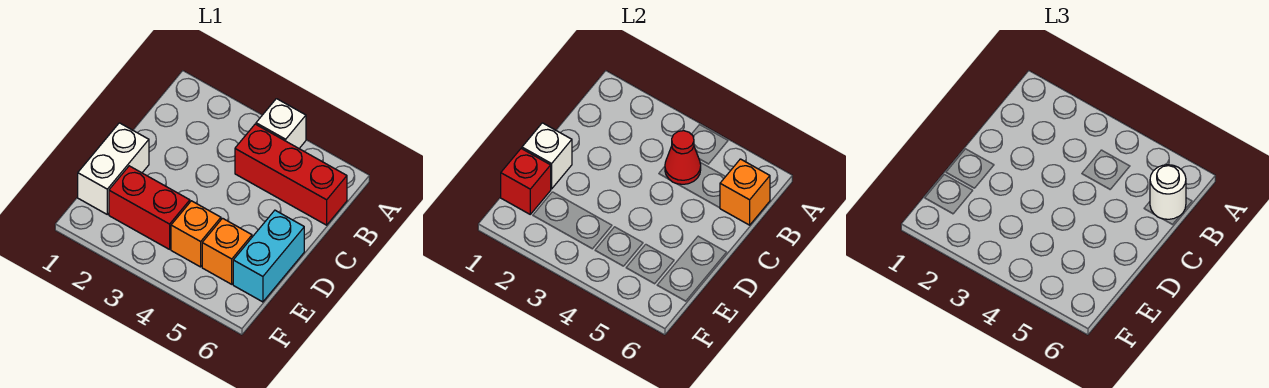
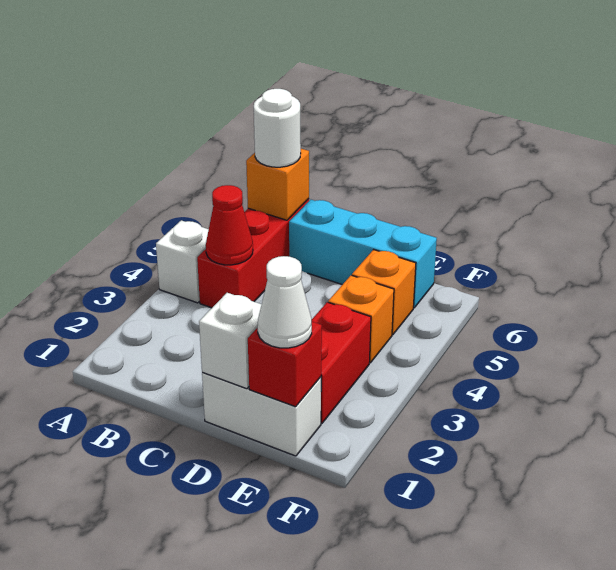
cyan 1x2 brick [233,210,304,302] -> cyan 1x3 brick [289,200,437,308]
none -> white 1x1 cone [258,256,312,348]

